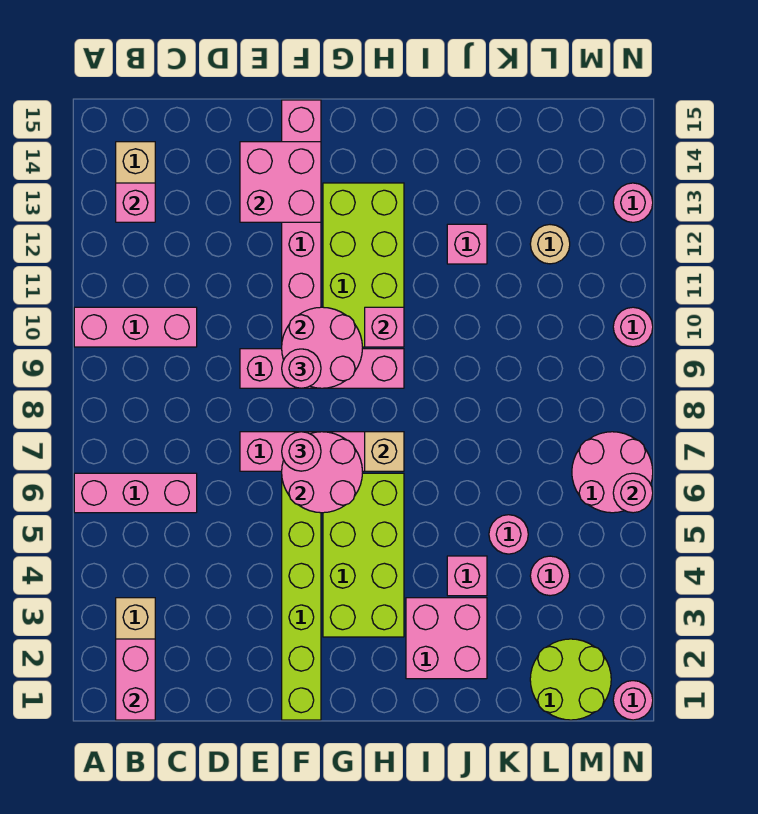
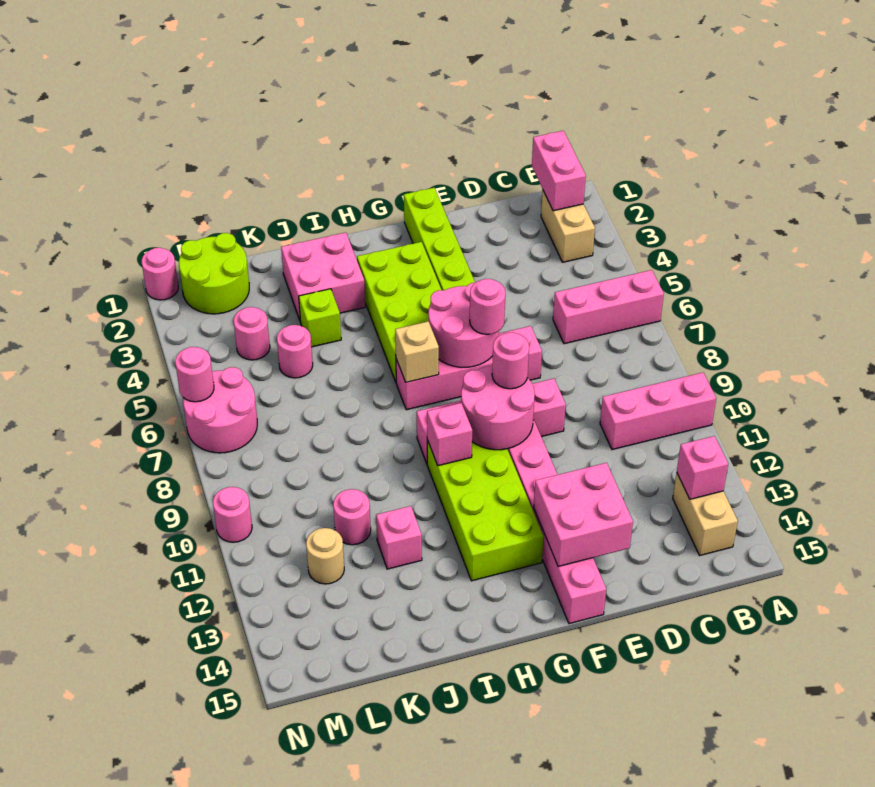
pink 1x1 brick [447,556,487,596] -> lime 1x1 brick [299,289,341,347]
pink 1x1 round brick [613,183,653,222] -> pink 1x1 round brick moved to [333,489,371,545]

